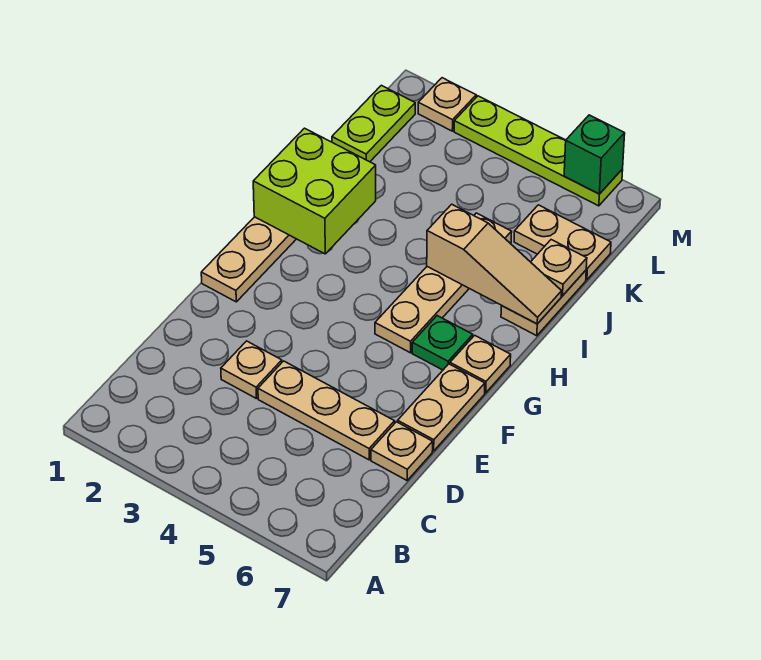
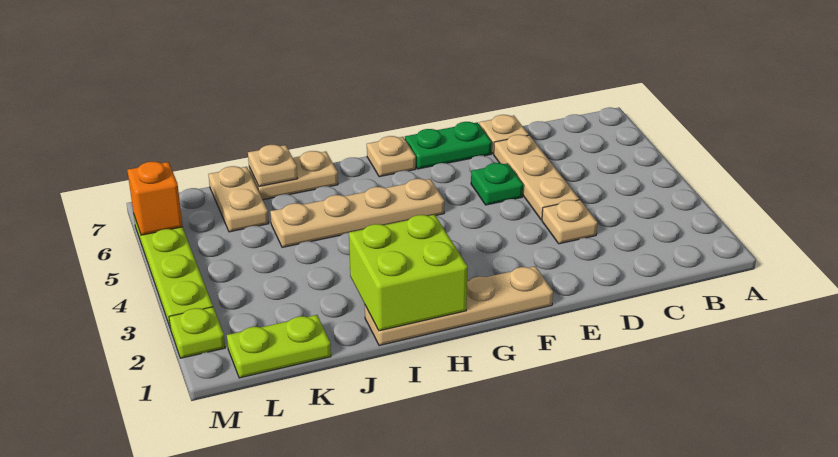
tan 1x2 plate [398,364,485,451] -> green 1x2 plate [405,122,492,169]
green 1x1 plate [412,316,473,370] -> green 1x1 plate moved to [471,163,523,205]
tan 1x3 slope [427,204,562,324] -> none
tan 1x1 plate [418,78,476,131] -> lime 1x1 plate [169,307,225,358]
green 1x1 brick [564,115,625,194] -> orange 1x1 brick [127,162,183,235]

